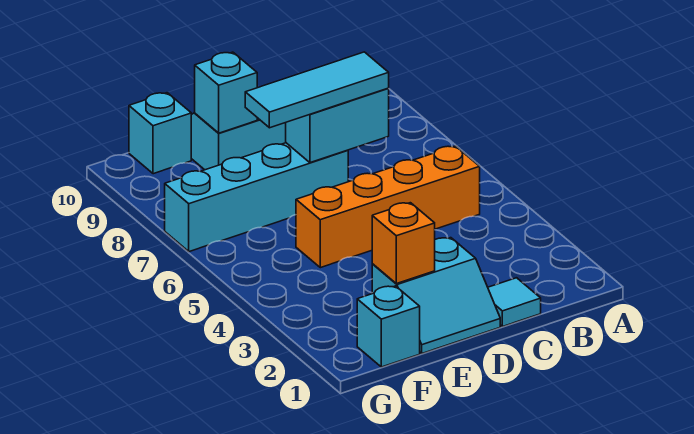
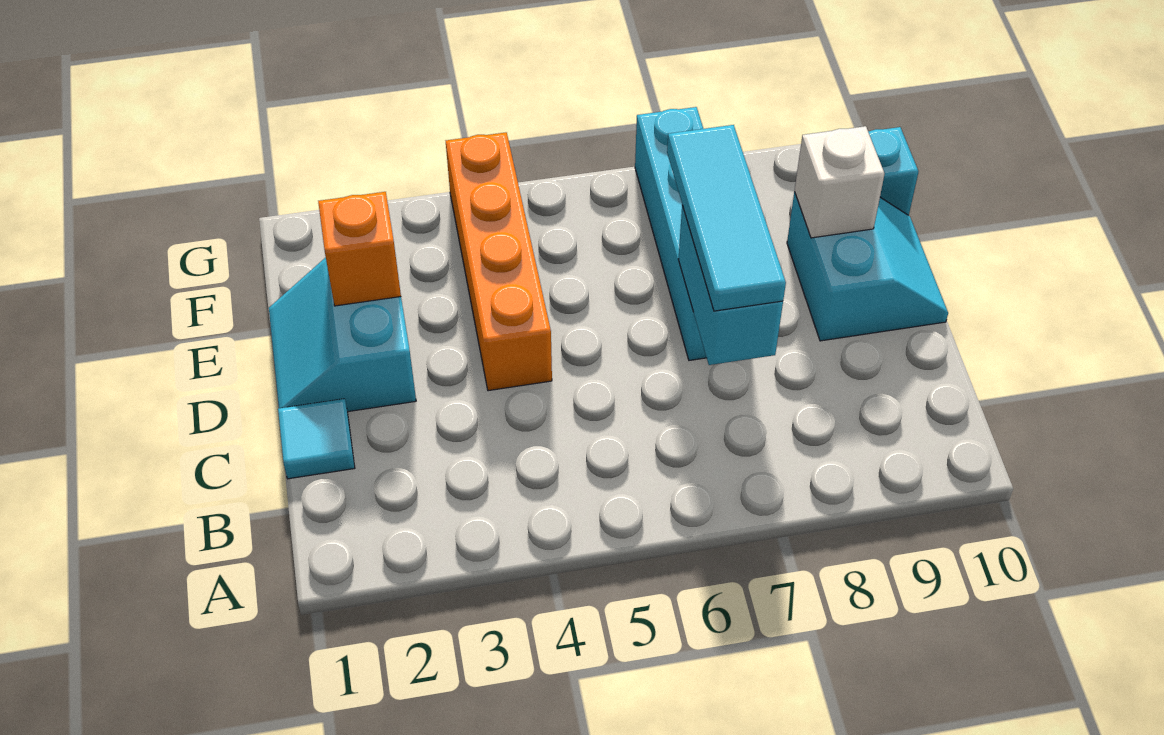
orange 1x4 brick [296,146,480,268] -> orange 1x4 brick moved to [446,132,552,391]
cyan 1x1 brick [195,52,257,133] -> white 1x1 brick [794,126,884,238]
cyan 1x1 brick [357,286,420,367] -> none

